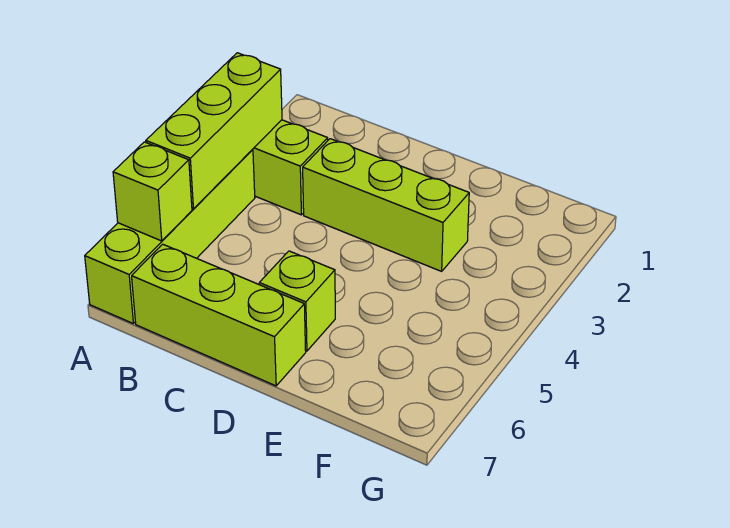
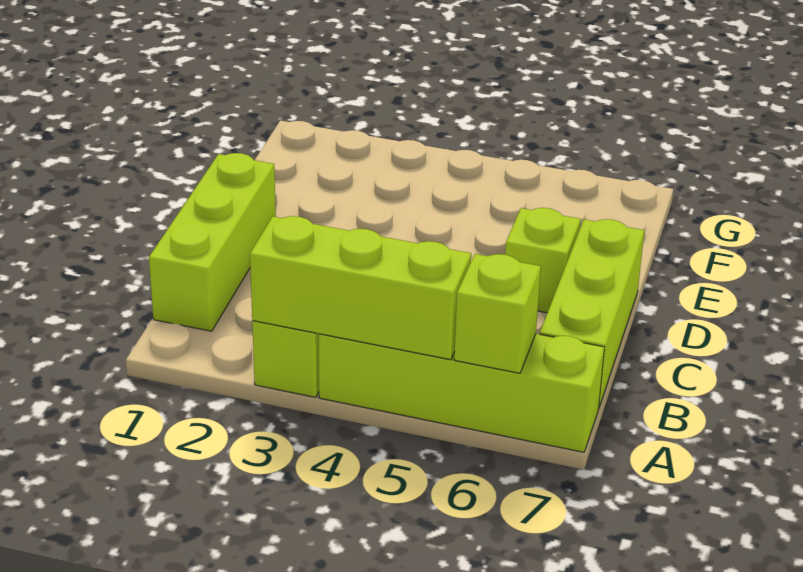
lime 1x3 brick [303,139,469,271] -> lime 1x3 brick moved to [149,153,276,331]

